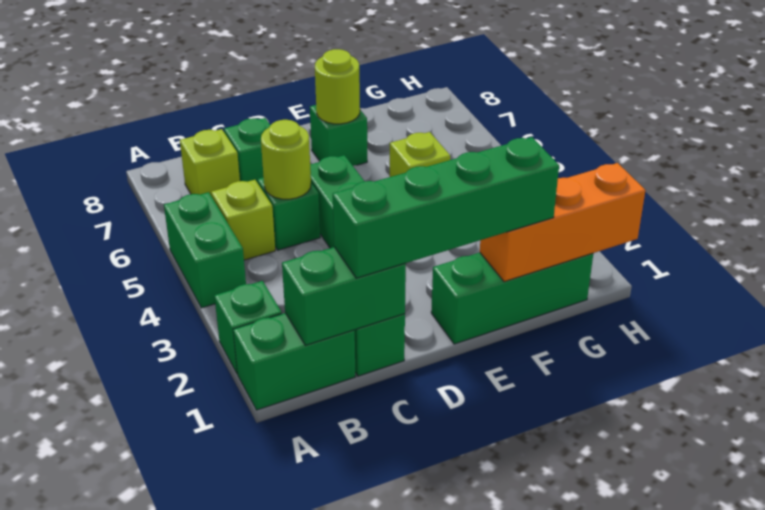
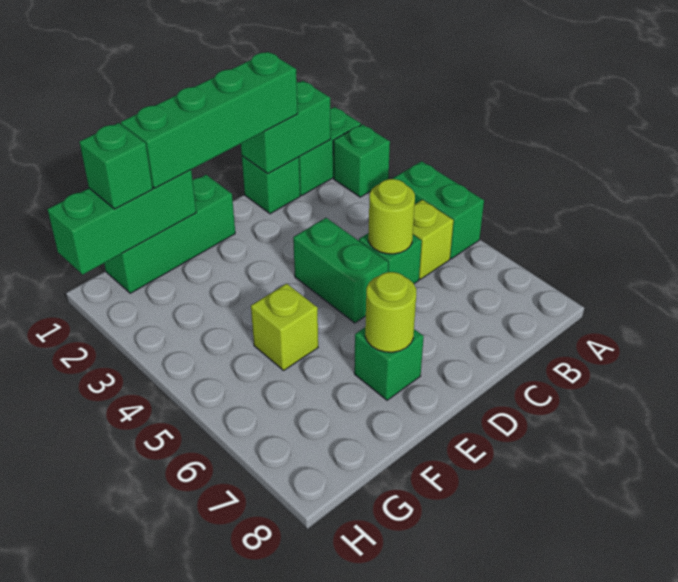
lime 1x1 brick [180,129,240,196] -> none
green 1x1 brick [224,118,270,183] -> green 1x1 brick moved to [79,123,153,209]
orange 1x3 brick [480,163,645,282] -> green 1x3 brick [47,170,196,275]

